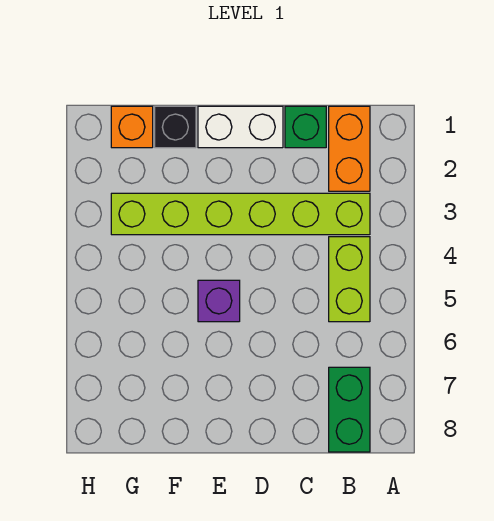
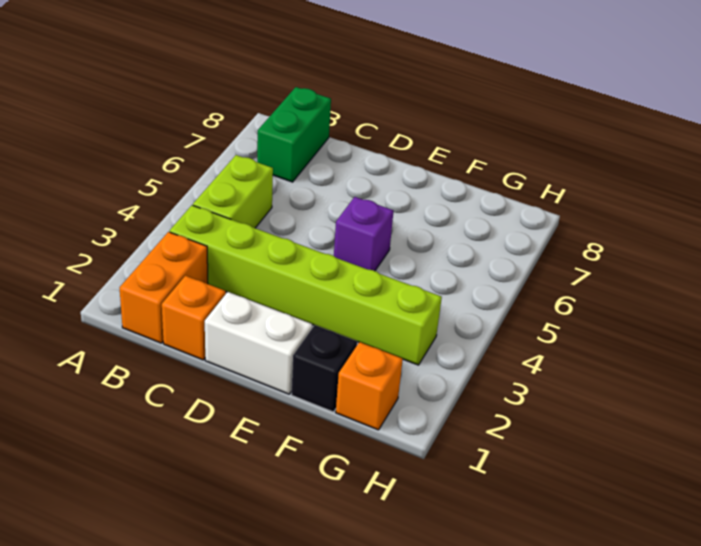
green 1x1 brick [285,106,326,148] -> orange 1x1 brick [162,276,226,360]

